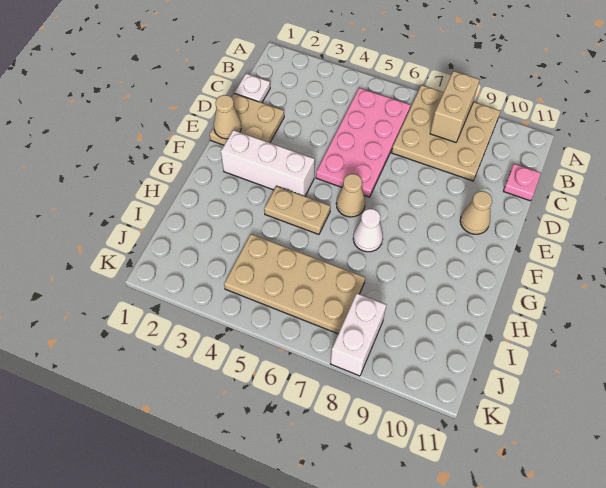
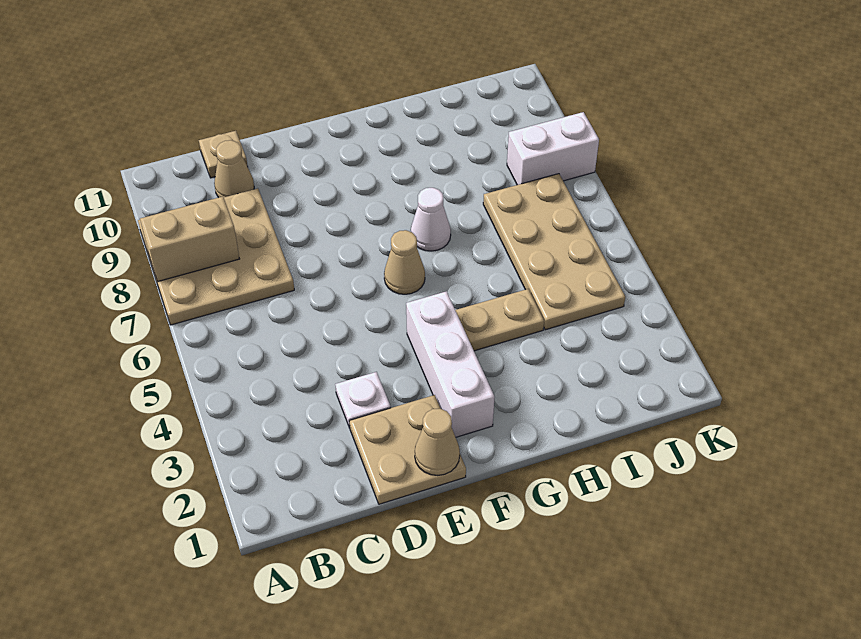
pink 2x4 plate [316,88,410,197] -> none
white 1x1 plate [235,74,270,103] -> white 1x1 plate moved to [335,372,391,428]
pink 1x1 plate [504,164,541,201] -> tan 1x1 plate [199,131,248,178]
tan 1x1 cone [460,191,492,234] -> tan 1x1 cone moved to [214,140,254,198]
tan 1x2 plate [264,186,330,234] -> tan 1x2 plate turned to [455,289,544,351]

